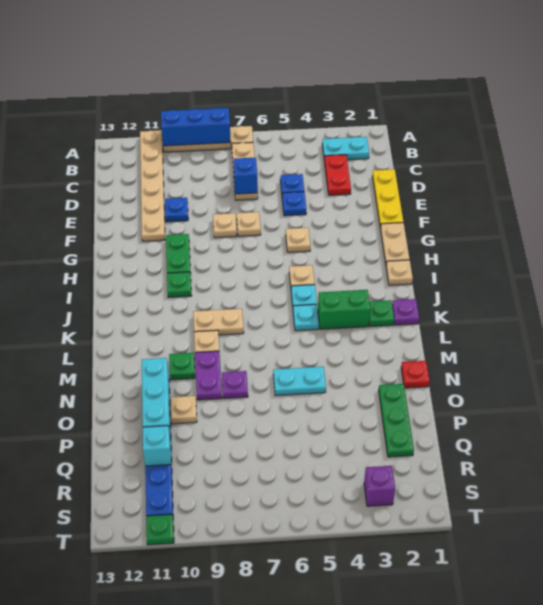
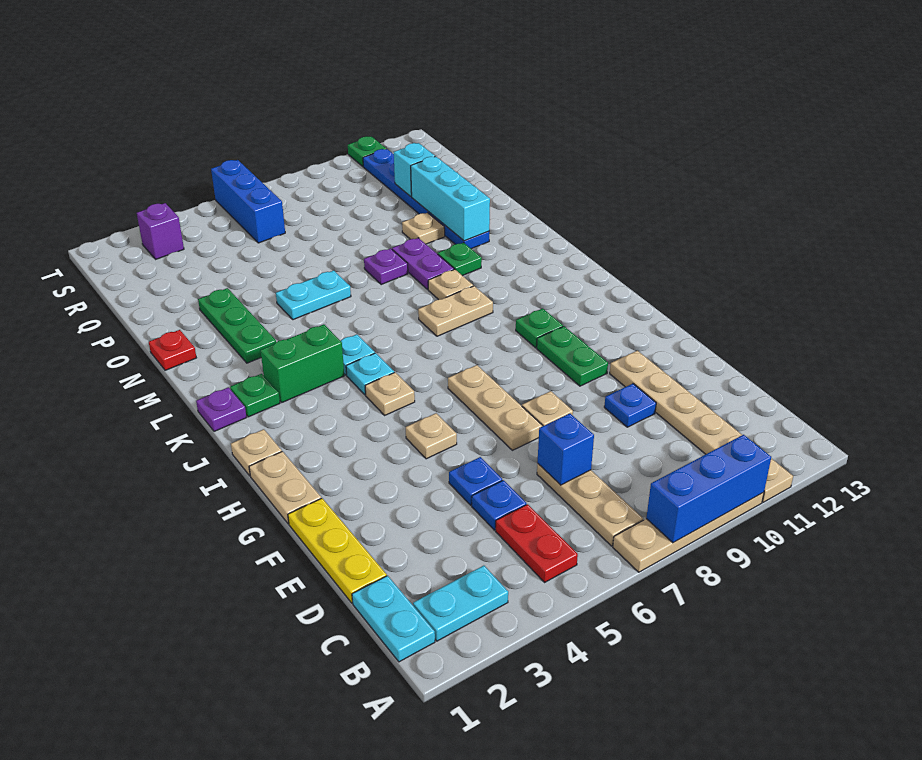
none -> cyan 1x2 plate [352,576,435,662]
red 1x2 plate [324,155,351,195] -> red 1x2 plate moved to [496,504,578,582]
tan 1x1 plate [237,212,261,236] -> tan 1x3 plate [448,365,542,450]
green 1x3 plate [379,384,414,457] -> green 1x3 plate moved to [198,288,276,363]
none -> blue 1x3 brick [211,160,285,243]

